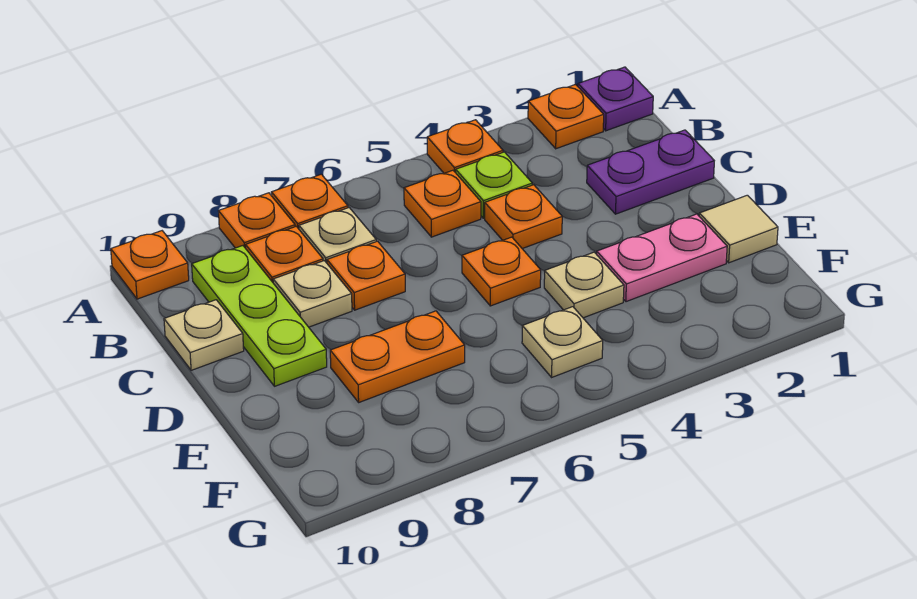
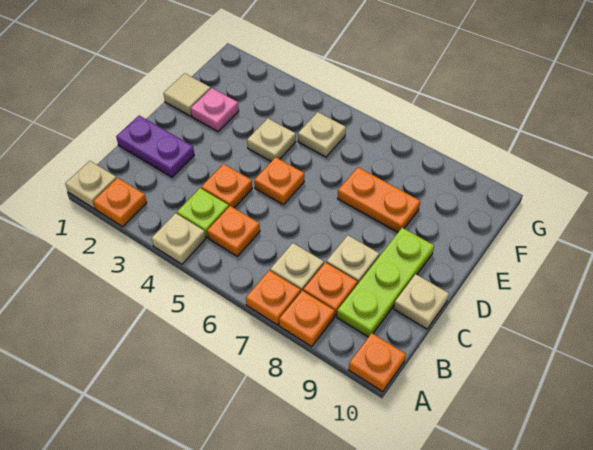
purple 1x1 plate [578,67,653,131] -> tan 1x1 plate [65,161,117,209]
orange 1x1 plate [427,120,503,173] -> tan 1x1 plate [152,213,206,264]
orange 1x1 plate [327,241,405,310] -> none
pink 1x2 plate [597,214,727,302] -> pink 1x1 plate [191,88,239,132]

